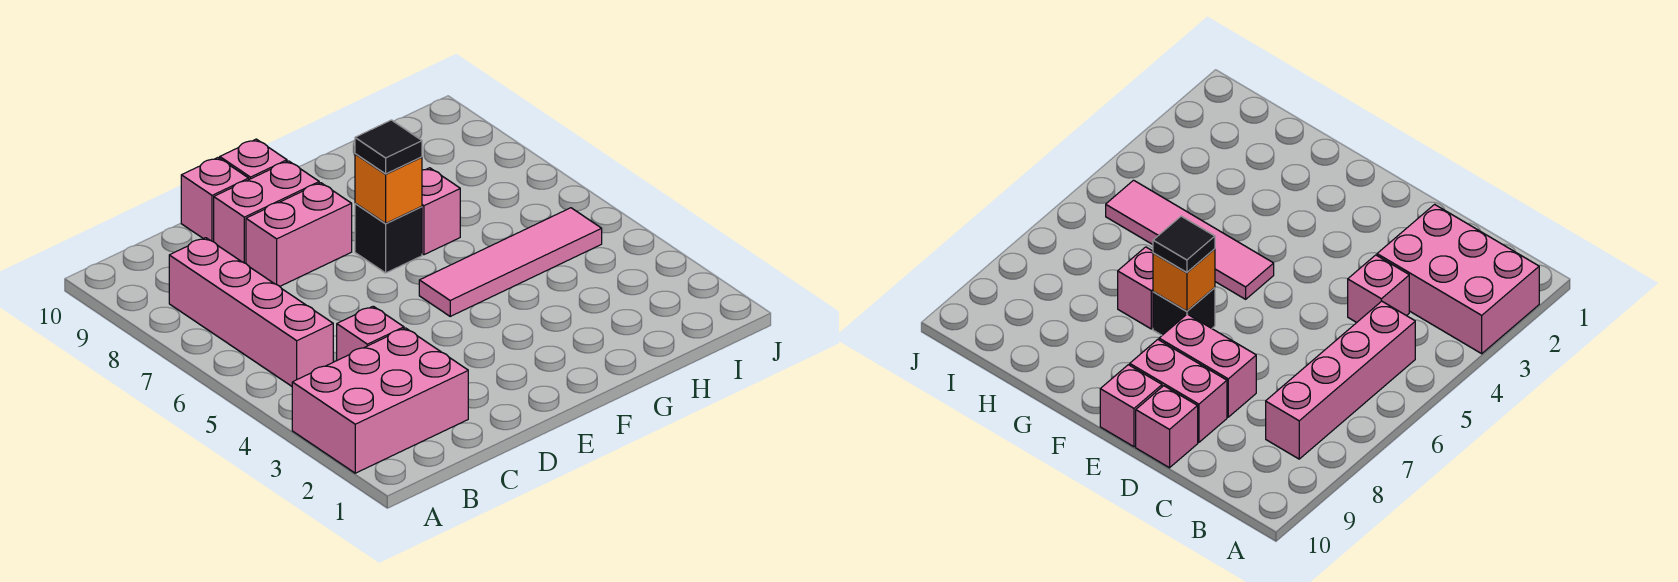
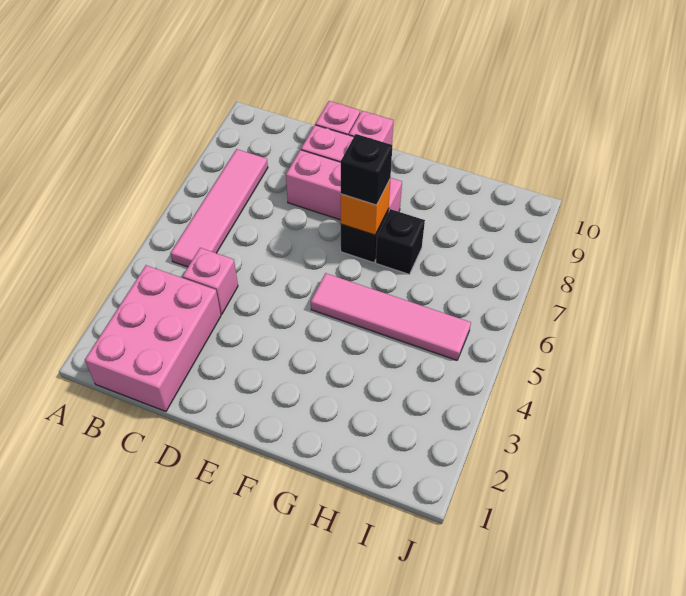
pink 2x3 brick [292,328,468,473] -> pink 2x3 brick turned to [85,265,221,411]
pink 1x4 brick [169,238,333,386] -> pink 1x4 tile [171,149,268,267]
pink 1x2 brick [246,183,352,286] -> pink 1x3 brick [286,150,402,220]
black 1x1 tile [355,120,422,174] -> black 1x1 brick [341,134,392,205]
pink 1x1 brick [422,168,460,255] -> black 1x1 brick [376,209,425,274]

